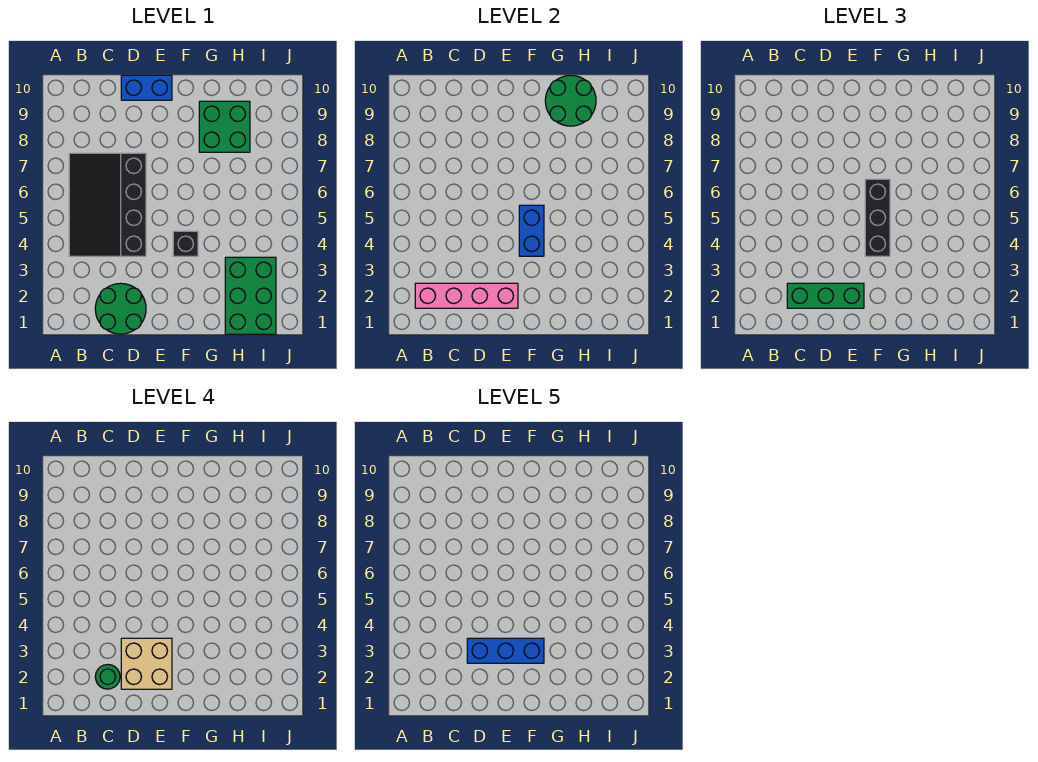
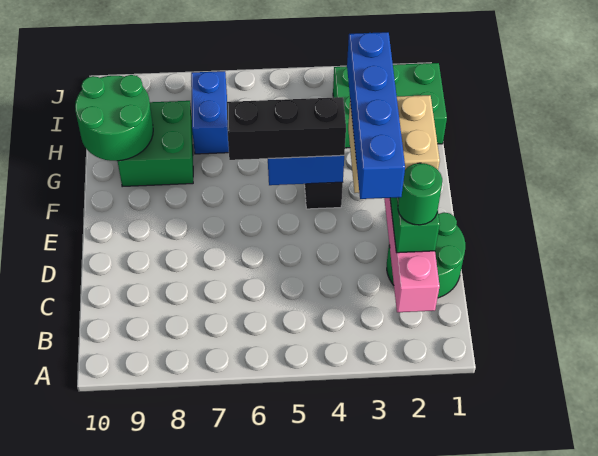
black 3x4 slope [69,153,146,256] -> none
blue 1x3 brick [467,638,544,663] -> blue 1x4 brick [347,32,405,199]
blue 1x2 brick [121,75,172,100] -> blue 1x2 brick moved to [191,71,229,154]

